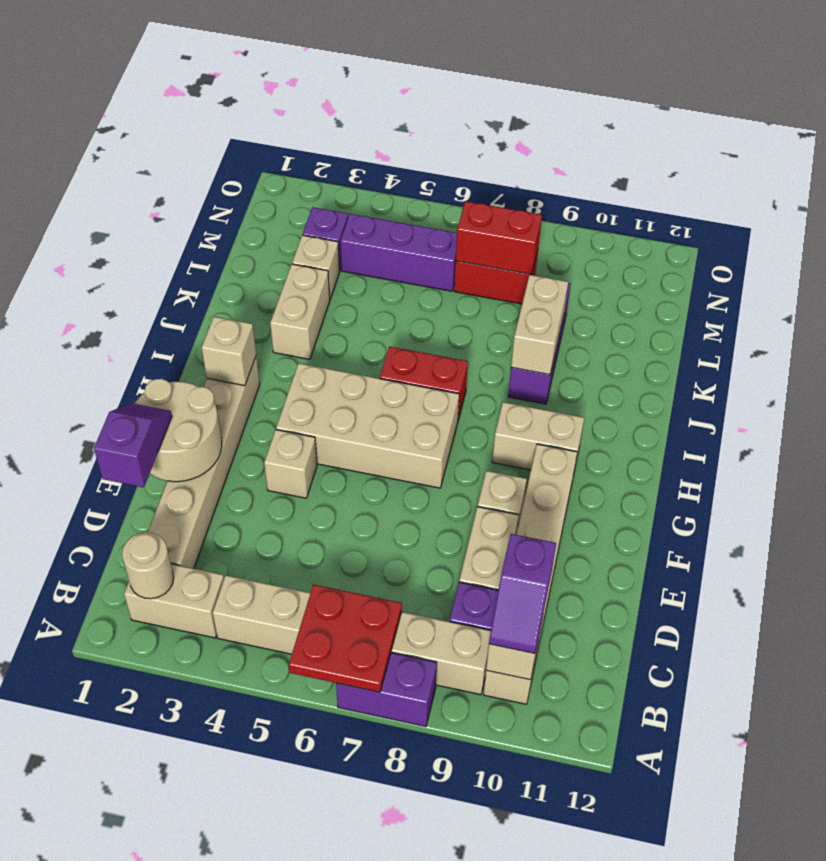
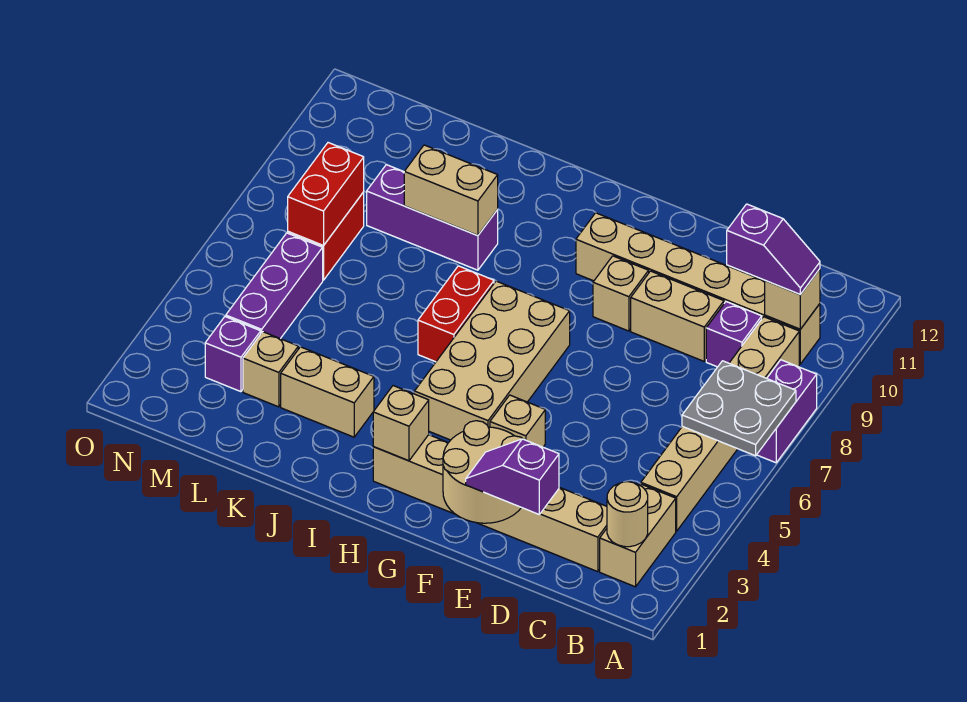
red 2x2 plate [289,585,402,692] -> grey 2x2 plate [682,361,796,456]
tan 1x2 brick [492,402,584,470] -> none

